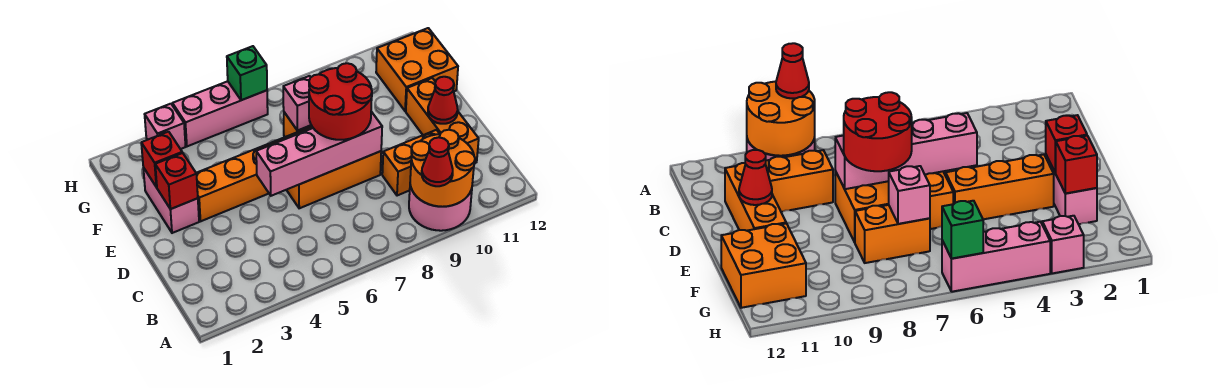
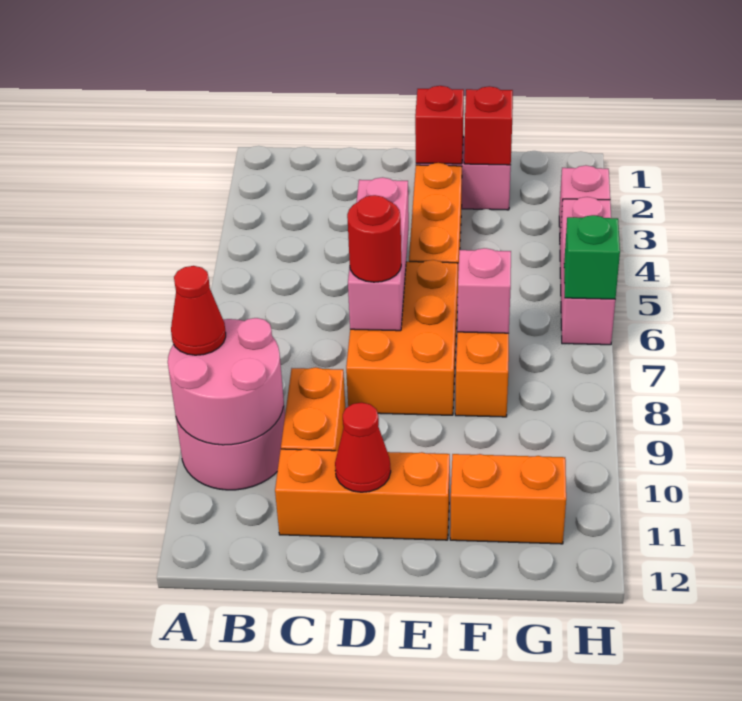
orange 2x2 round brick [410,130,475,207] -> pink 2x2 round brick [168,318,284,445]
pink 1x4 brick [256,112,382,196] -> pink 1x3 brick [348,177,409,331]
red 2x2 round brick [309,63,372,140] -> red 1x1 round brick [347,195,401,282]
orange 2x2 brick [376,28,458,111] -> orange 1x2 brick [450,454,566,544]

